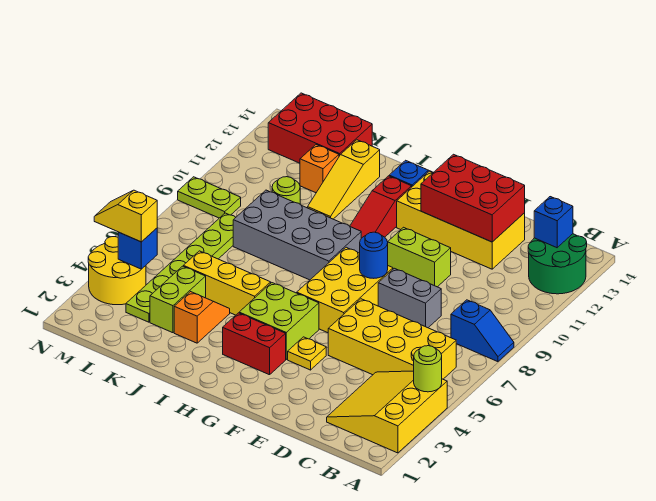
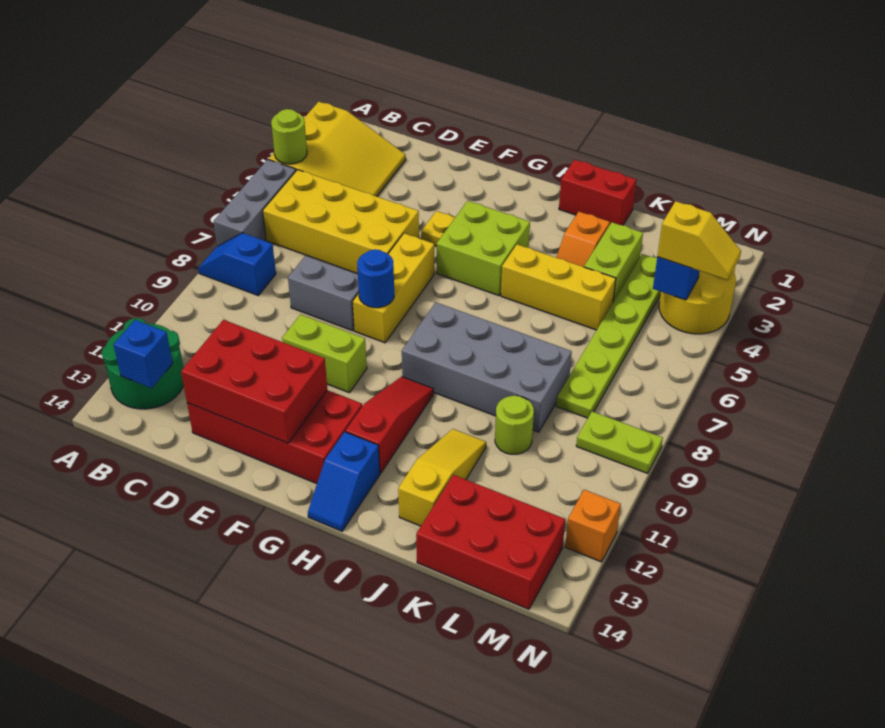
none -> grey 1x3 brick [214,160,296,246]
yellow 2x4 brick [397,171,525,269] -> red 2x4 brick [187,390,362,484]
yellow 2x3 brick [297,247,393,333] -> yellow 1x3 brick [353,233,434,343]
red 1x2 brick [223,313,286,375] -> red 1x2 brick moved to [559,160,636,225]
orange 1x1 brick [300,145,339,193] -> orange 1x1 brick moved to [565,490,621,562]

